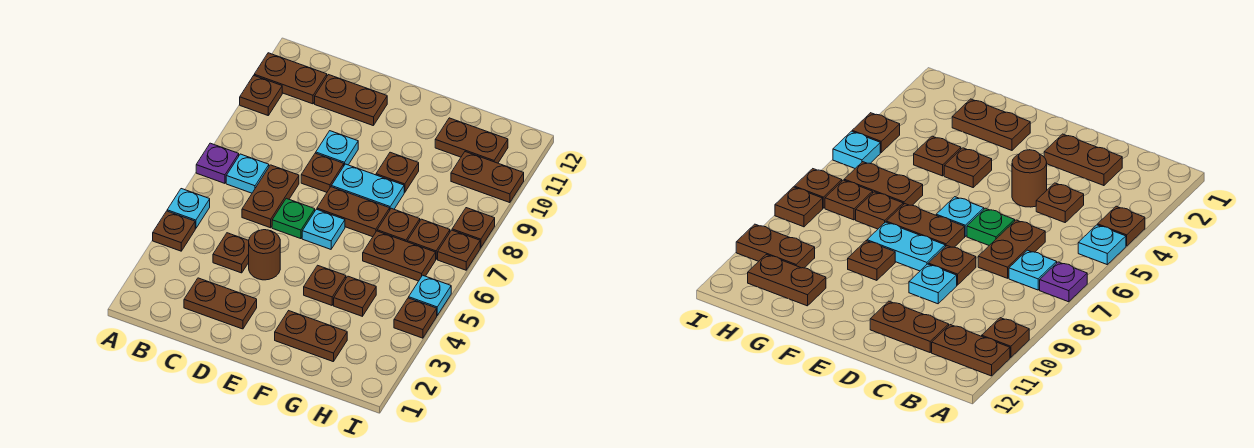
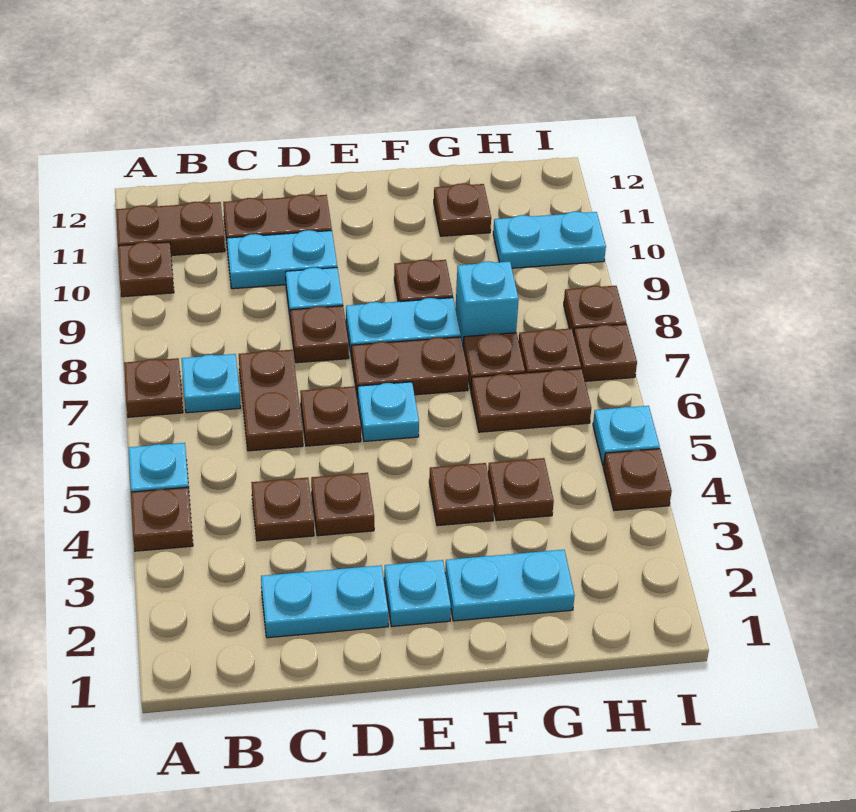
purple 1x1 plate [196,143,239,183] -> brown 1x1 plate [124,358,183,417]
brown 1x2 plate [184,278,257,329] -> cyan 1x2 plate [261,565,389,638]
none -> cyan 1x2 plate [227,230,337,289]
brown 1x1 round brick [249,230,280,280] -> brown 1x1 plate [311,473,374,536]
green 1x1 plate [272,198,315,239] -> brown 1x1 plate [300,386,361,446]
none -> cyan 1x1 plate [384,560,451,626]
brown 1x2 plate [275,311,347,362] -> cyan 1x2 plate [445,550,575,621]
none -> cyan 1x1 brick [456,261,519,344]
brown 1x2 plate [435,118,508,163] -> brown 1x1 plate [434,183,491,236]
brown 1x2 plate [451,152,524,203] -> cyan 1x2 plate [493,212,606,268]

